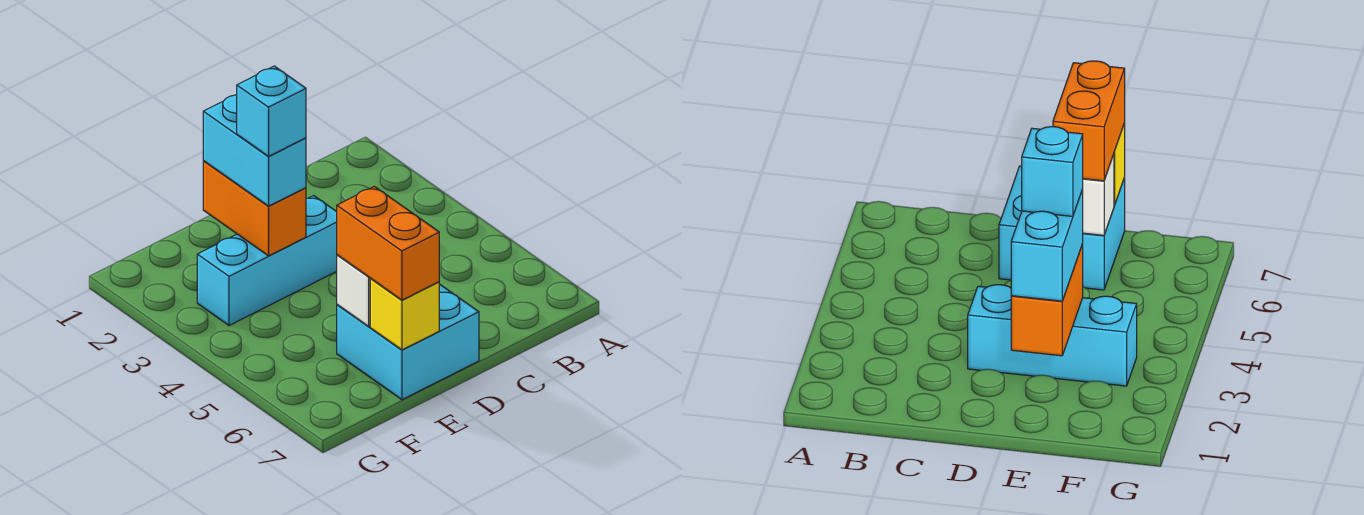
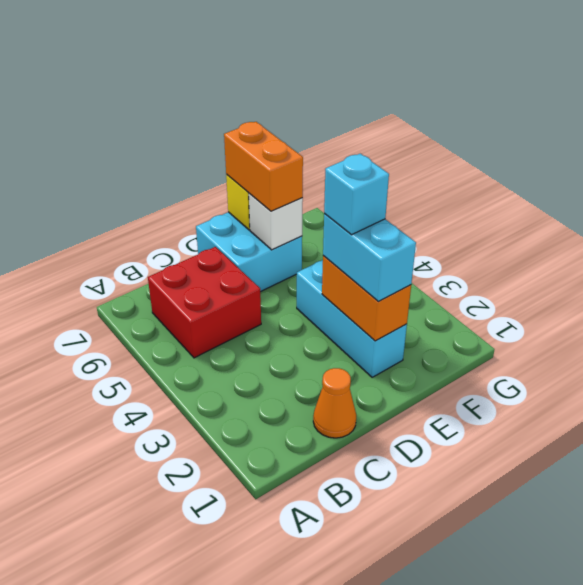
none -> red 2x2 brick [148,247,261,358]
none -> orange 1x1 cone [313,368,356,438]
cyan 1x3 brick [197,196,337,326] -> cyan 1x3 brick turned to [297,260,407,377]

